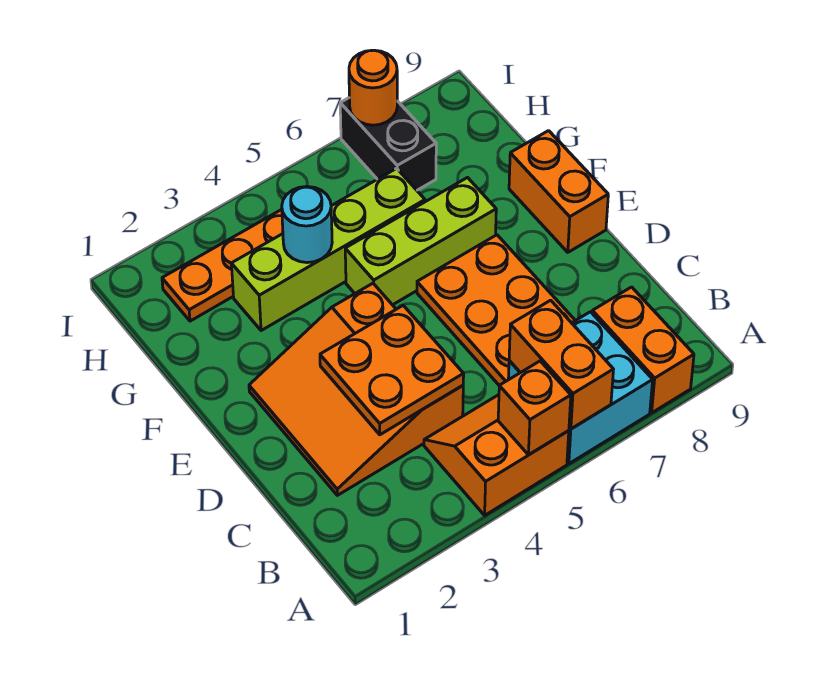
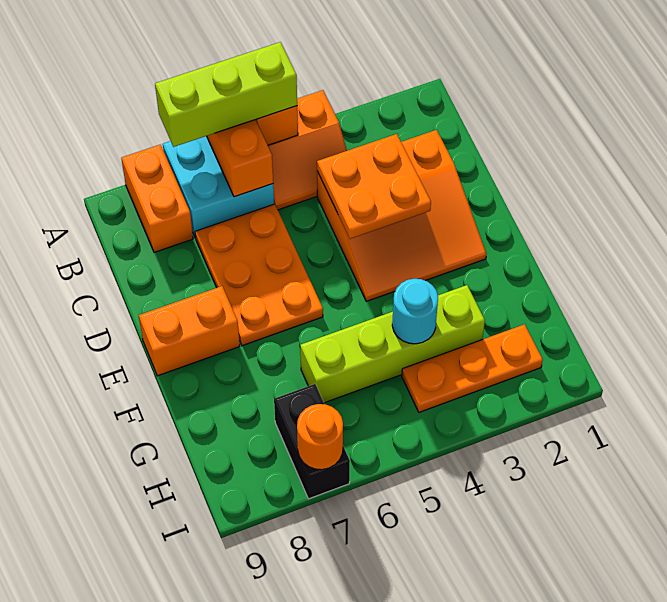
orange 3x3 slope [249,283,463,495] -> orange 3x3 slope turned to [317,130,487,301]
orange 1x2 brick [509,131,608,252] -> orange 1x2 brick turned to [139,286,240,376]
lime 1x3 brick [345,178,496,305] -> lime 1x3 brick moved to [155,42,297,147]

